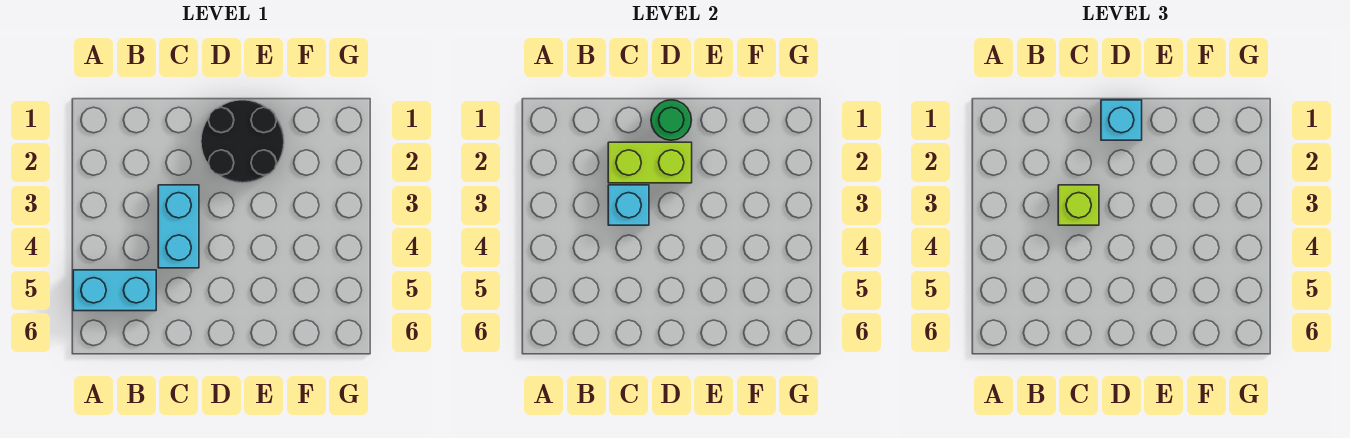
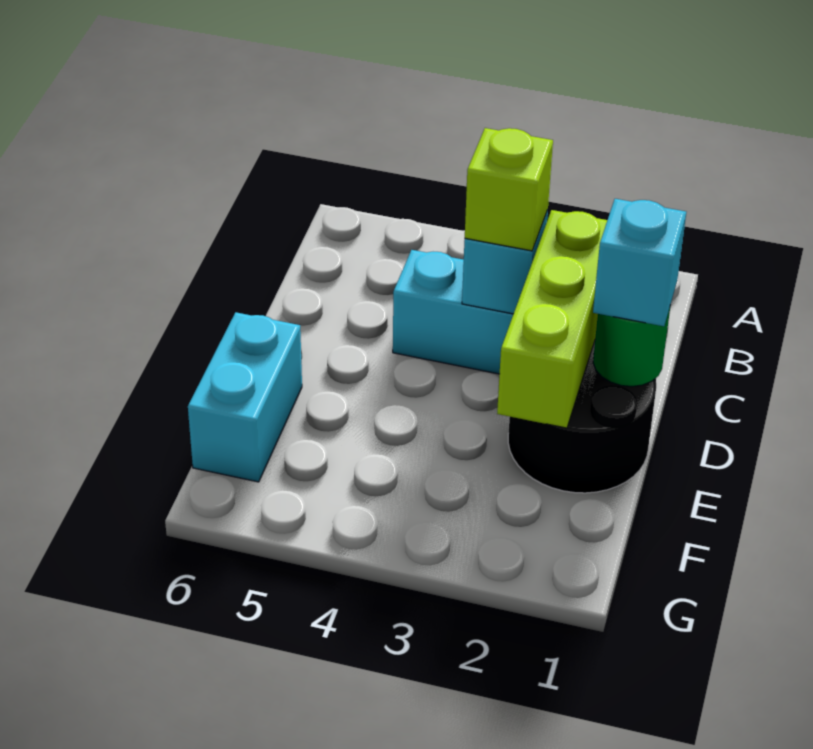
cyan 1x2 brick [73,270,156,311] -> cyan 1x2 brick moved to [188,312,302,482]
lime 1x2 brick [608,142,692,183] -> lime 1x3 brick [497,210,607,428]

